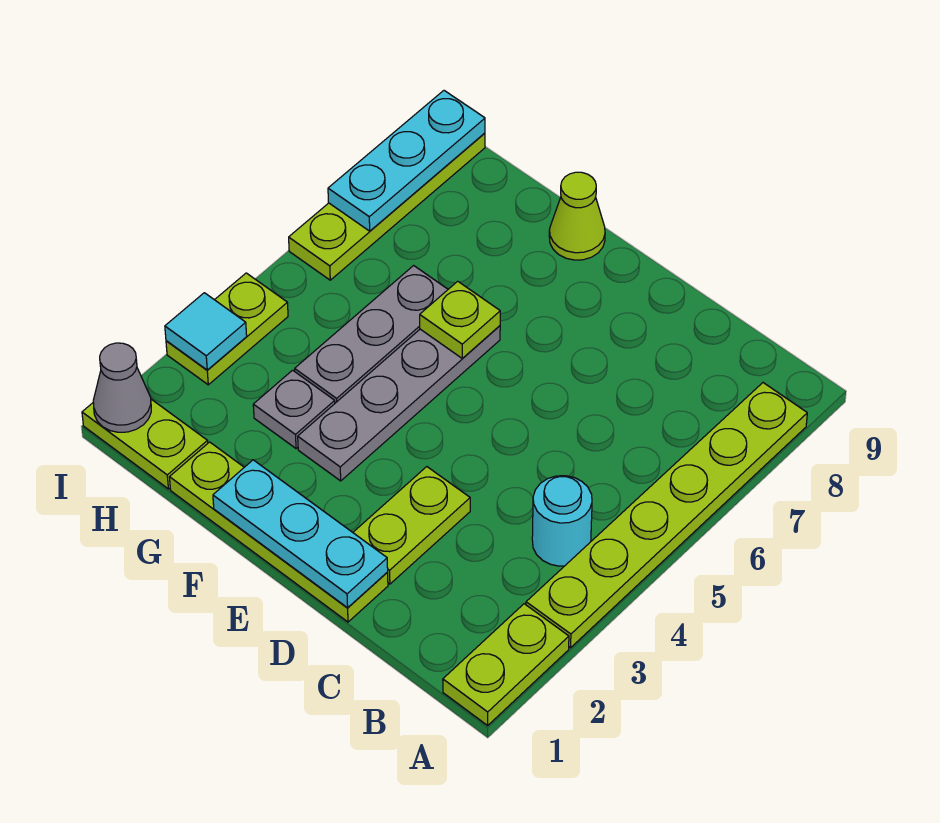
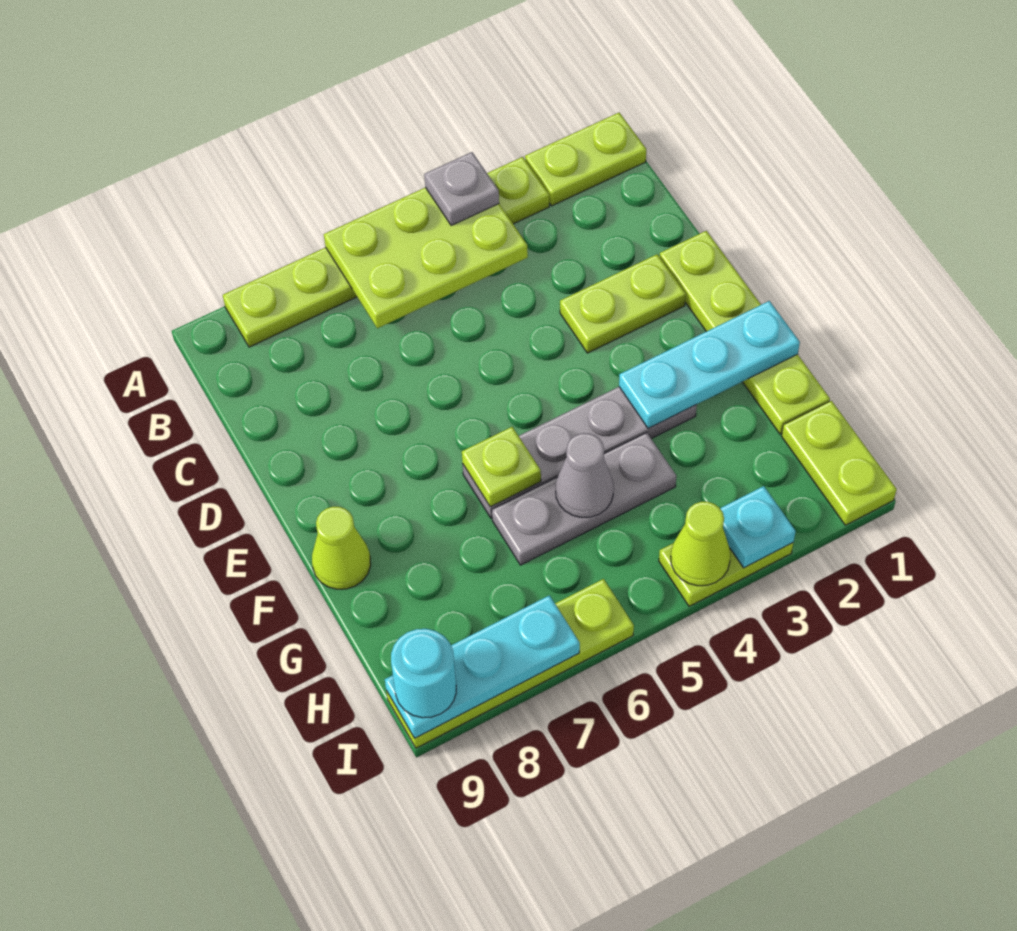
none -> lime 2x3 plate [324,188,528,328]
cyan 1x1 round brick [532,476,592,566] -> cyan 1x1 round brick moved to [391,629,456,718]
cyan 1x3 plate [213,460,388,608] -> cyan 1x3 plate turned to [619,301,800,428]
grey 1x1 plate [253,370,335,449] -> grey 1x1 plate moved to [424,152,499,225]
grey 1x1 cone [93,343,151,432] -> grey 1x1 cone moved to [556,433,614,518]
cyan 1x1 tile [165,293,247,370] -> cyan 1x1 plate [720,486,796,568]
none -> lime 1x1 cone [671,502,731,586]

